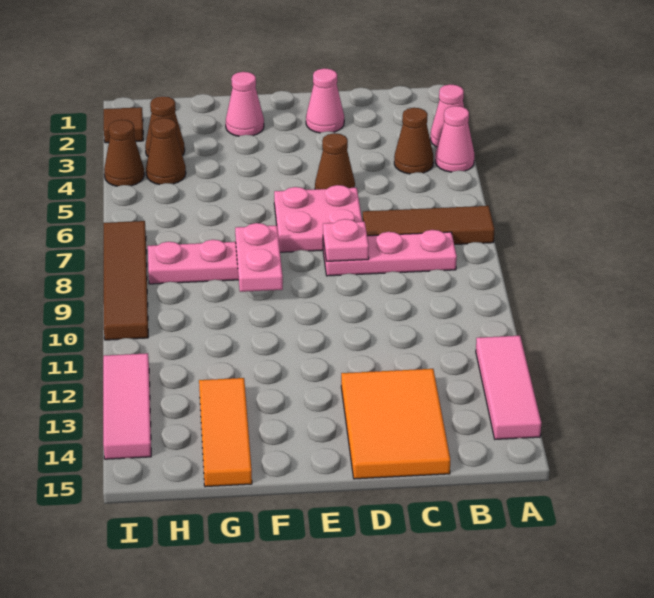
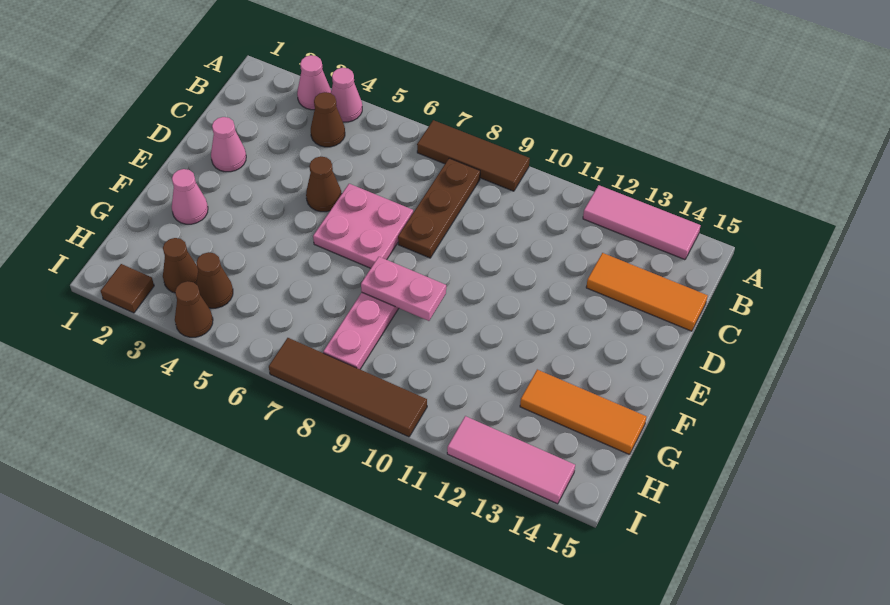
brown 1x3 tile [363,206,494,245] -> brown 1x3 tile turned to [417,120,530,191]
pink 1x3 plate [323,230,457,276] -> brown 1x3 plate [398,158,480,258]
orange 2x3 tile [341,369,450,479] -> orange 1x3 tile [586,253,708,331]
pink 1x1 plate [323,219,369,261] -> none

